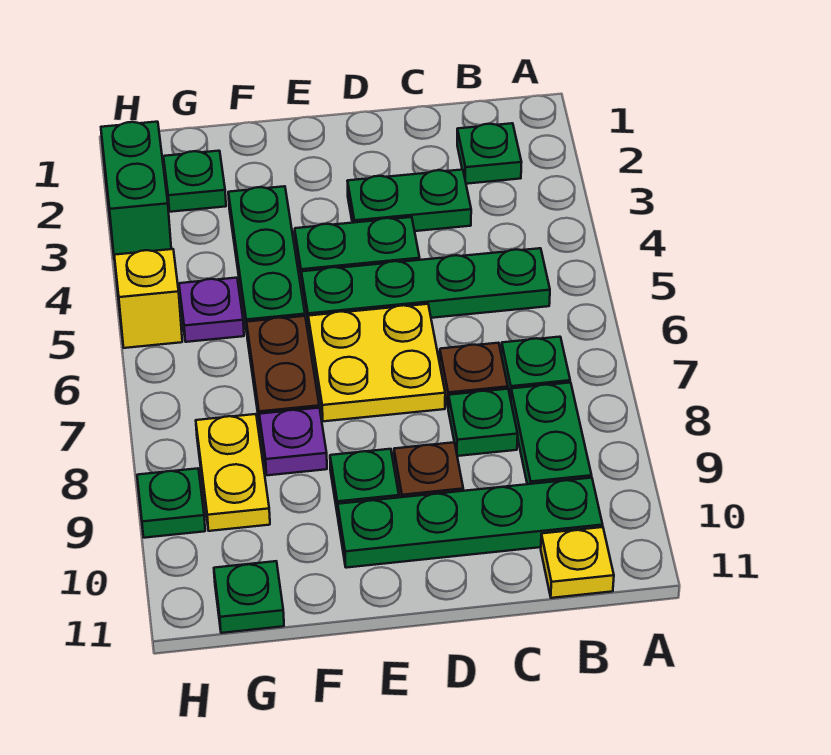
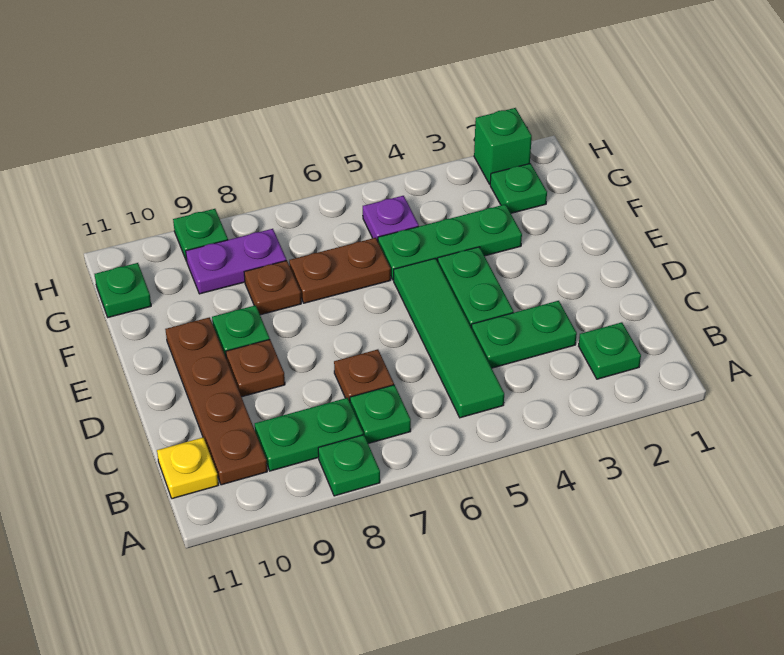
green 1x4 plate [301,248,550,330] -> green 1x4 tile [394,258,504,418]
green 1x4 plate [338,478,603,568] -> brown 1x4 plate [165,317,267,485]
green 1x2 plate [348,170,471,231] -> green 1x2 plate turned to [471,301,577,368]
green 1x1 plate [448,389,518,456] -> green 1x1 plate moved to [318,435,380,496]
yellow 2x2 plate [308,304,445,421] -> none
purple 1x1 plate [259,408,327,475] -> brown 1x1 plate [244,261,301,315]
yellow 1x2 plate [196,414,270,531] -> purple 1x2 plate [186,229,286,294]
green 1x2 brick [101,122,171,260] -> green 1x1 brick [474,108,532,184]
yellow 1x1 brick [114,249,182,348] -> none

